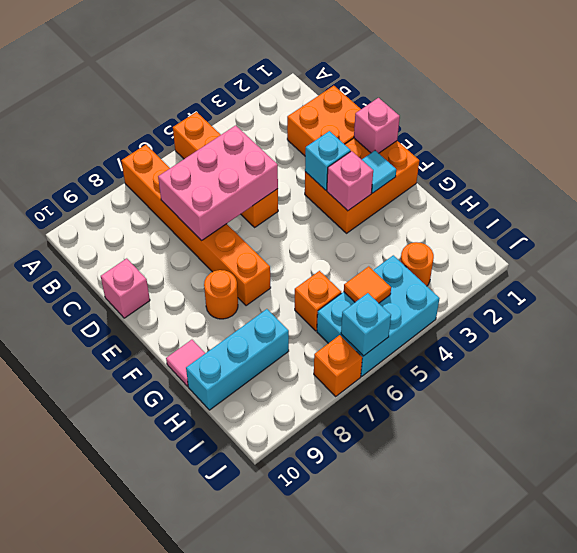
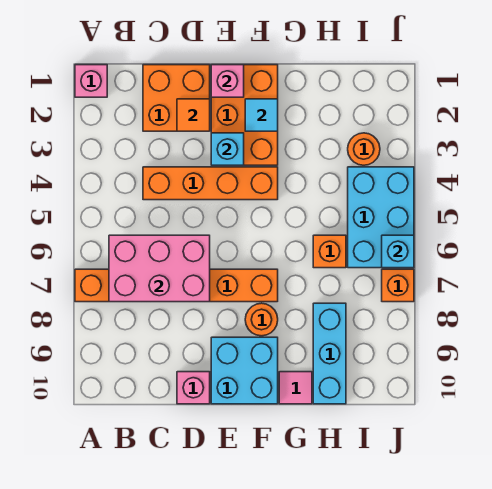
orange 1x4 brick [173,112,278,227] -> orange 1x4 brick moved to [143,167,278,200]
pink 2x3 brick [158,125,278,241] -> pink 2x3 brick turned to [109,235,210,302]
none -> cyan 2x2 brick [211,337,278,404]
pink 1x1 brick [327,151,373,211] -> pink 1x1 brick moved to [75,65,107,97]
orange 1x1 tile [344,266,391,303] -> orange 1x1 tile moved to [177,99,210,131]

